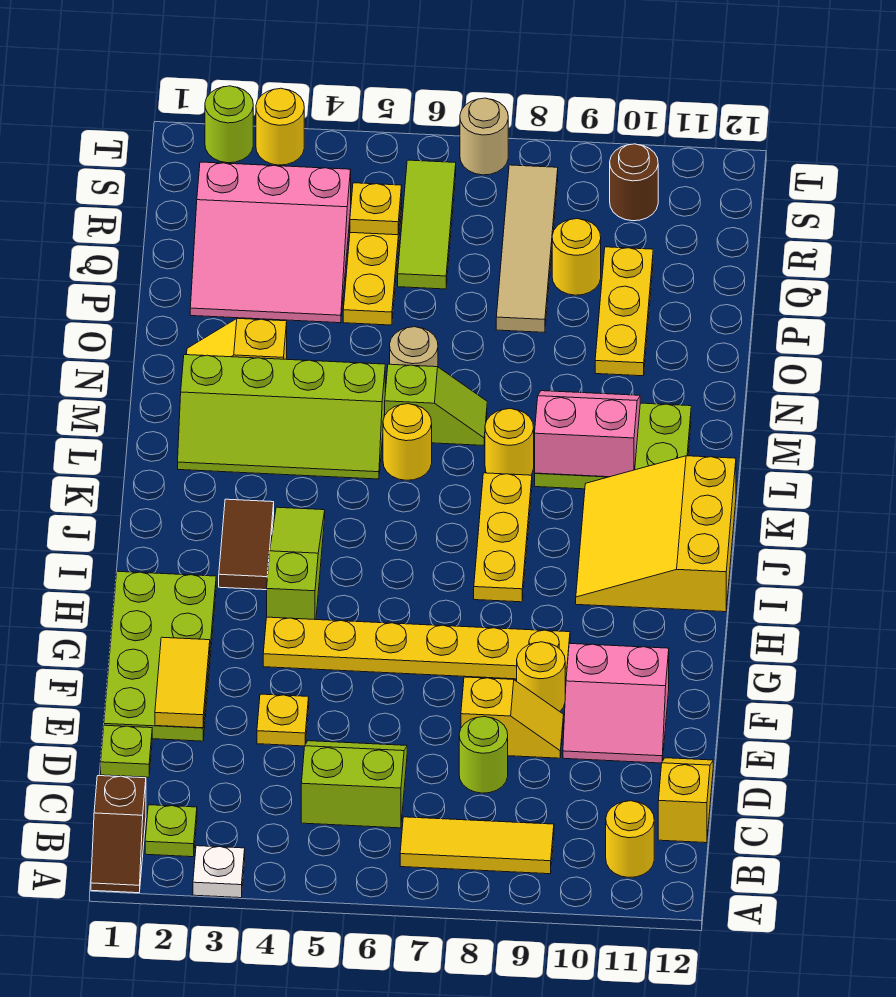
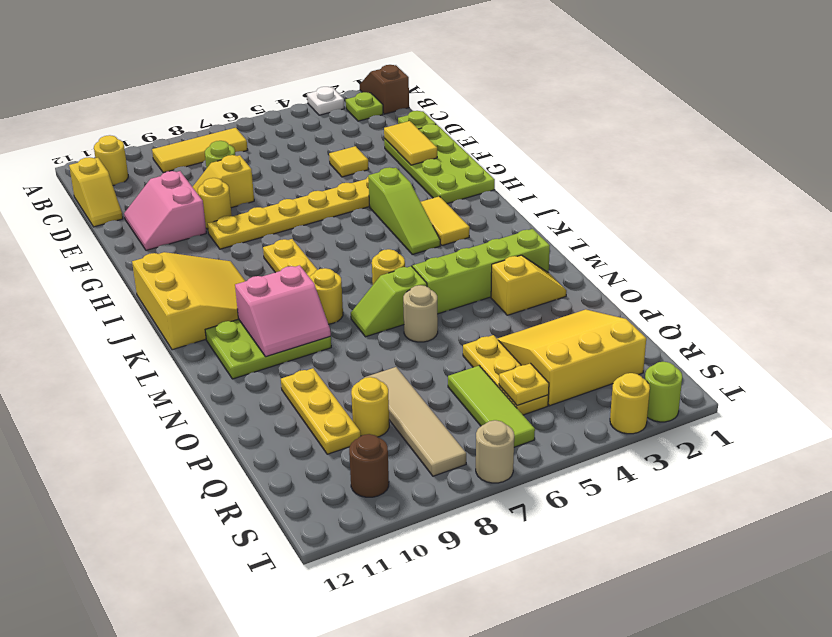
lime 2x2 slope [301,741,407,828] -> none
yellow 1x1 plate [257,694,309,746] -> yellow 1x1 tile [329,146,369,177]
pink 2x2 slope [563,644,669,763] -> pink 2x2 slope turned to [124,171,206,250]
brown 1x2 tile [219,499,274,590] -> yellow 1x2 tile [421,196,470,246]
pink 3x3 slope [190,162,351,323] -> yellow 3x3 slope [497,309,646,406]

